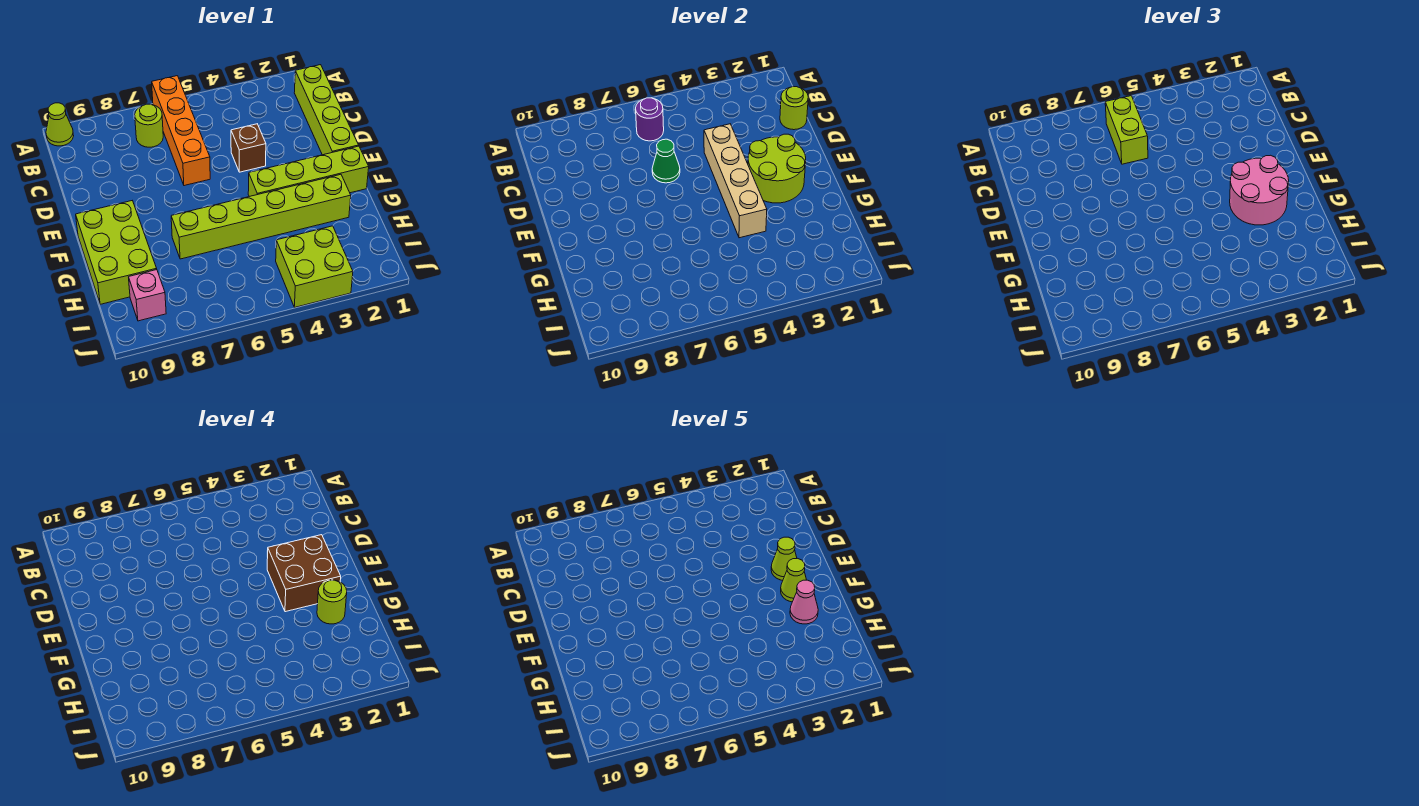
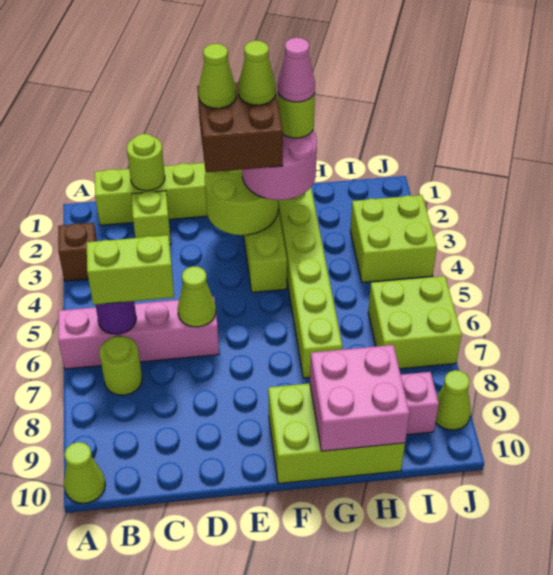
orange 1x4 brick [152,76,210,186] -> pink 1x4 brick [58,297,219,369]
none -> lime 1x1 brick [132,191,171,245]
brown 1x1 brick [231,124,266,172] -> brown 1x1 brick moved to [58,223,97,281]
tan 1x4 brick [704,124,767,238] -> none
green 1x1 cone [652,139,680,183] -> lime 1x1 cone [178,266,216,327]
none -> pink 2x2 brick [310,345,410,451]
none -> lime 2x2 brick [368,276,462,369]
none -> lime 1x1 cone [436,370,471,430]

